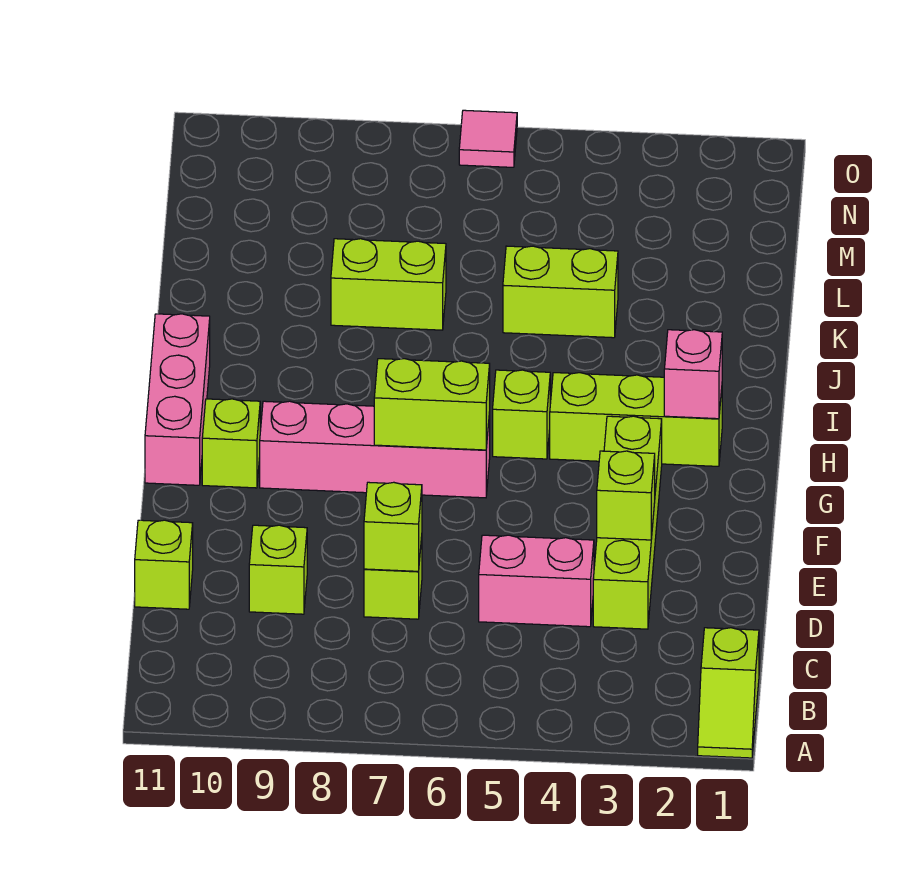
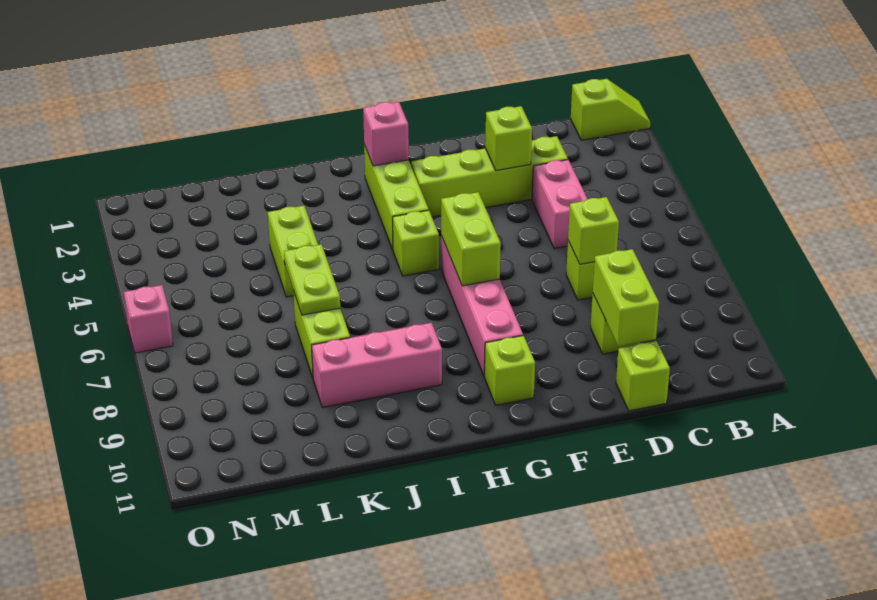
none -> lime 1x2 brick [593,249,659,346]
pink 1x3 brick [145,314,210,485] -> pink 1x3 brick moved to [312,323,442,408]
none -> lime 1x2 plate [284,244,340,315]
pink 1x1 tile [459,110,517,167] -> pink 1x1 brick [124,285,173,353]

